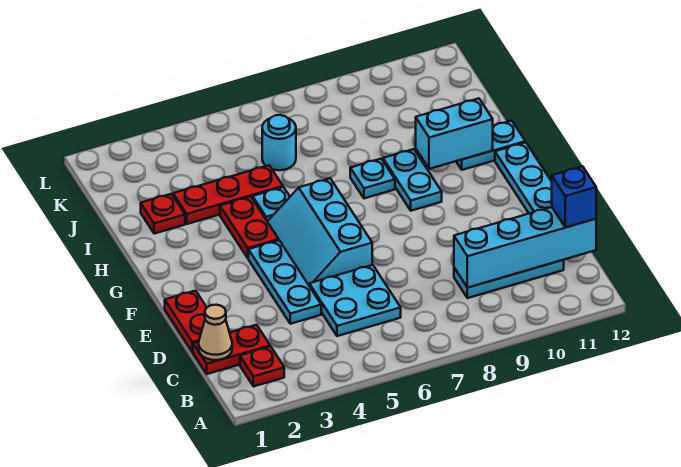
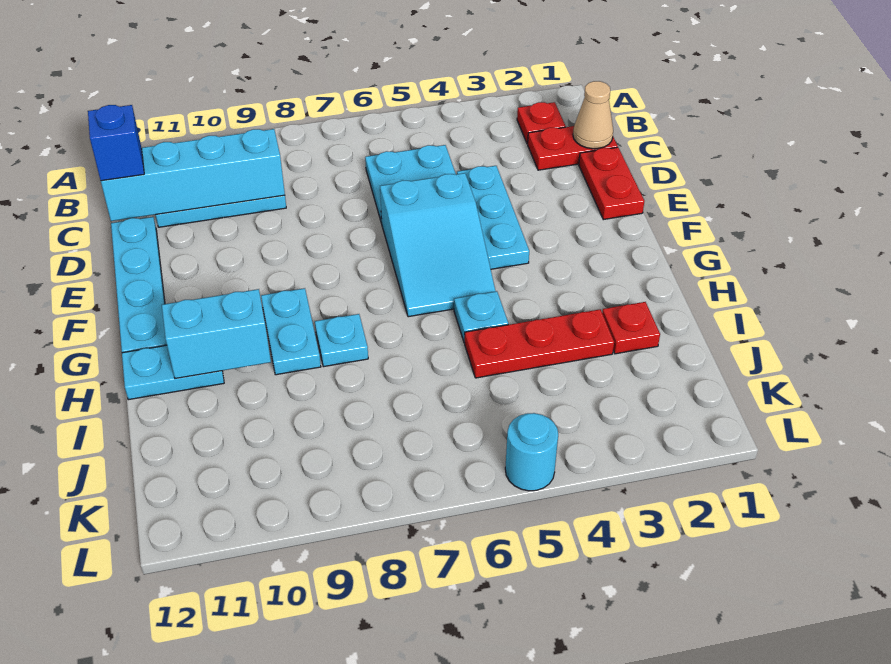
cyan 2x3 slope [268,178,372,285] -> cyan 2x3 slope turned to [380,173,496,317]
red 1x2 plate [220,197,279,258] -> none
cyan 1x1 round brick [262,115,296,170] -> cyan 1x1 round brick moved to [505,413,558,491]

